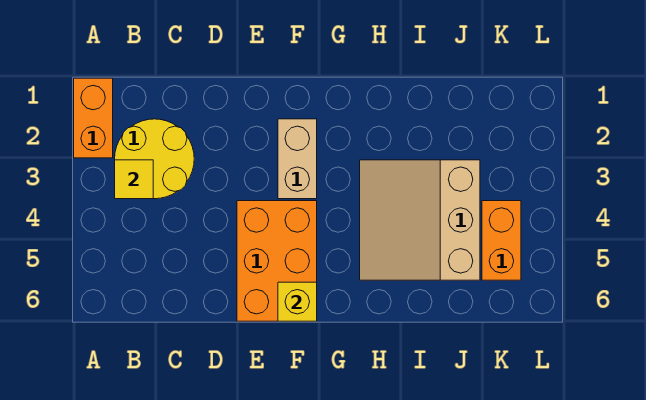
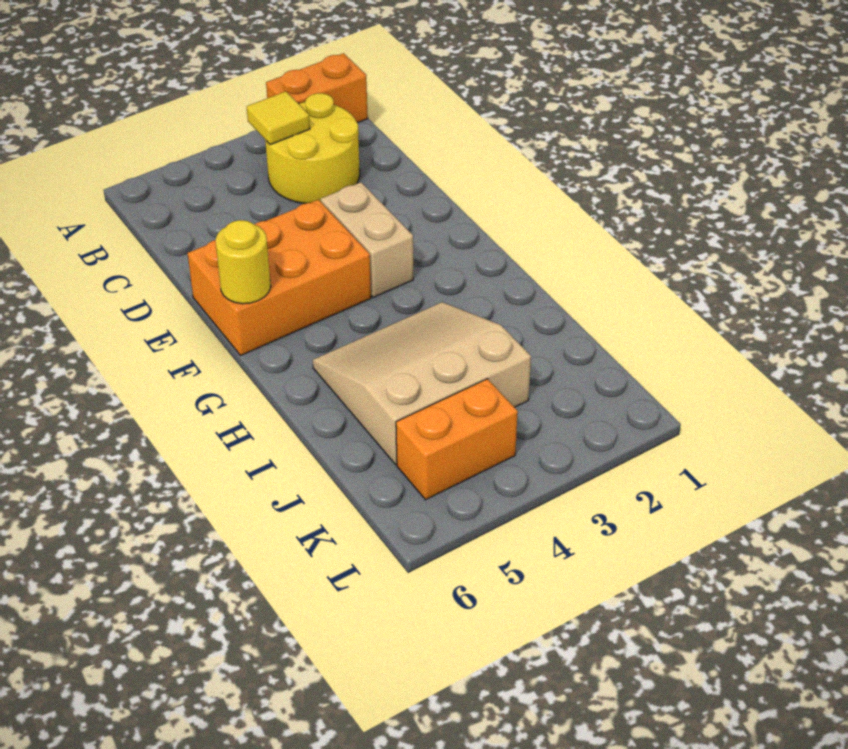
tan 1x2 brick [278,119,317,199] -> tan 1x2 brick turned to [321,182,413,298]
yellow 1x1 brick [278,282,317,321] -> yellow 1x1 round brick [216,220,271,304]

